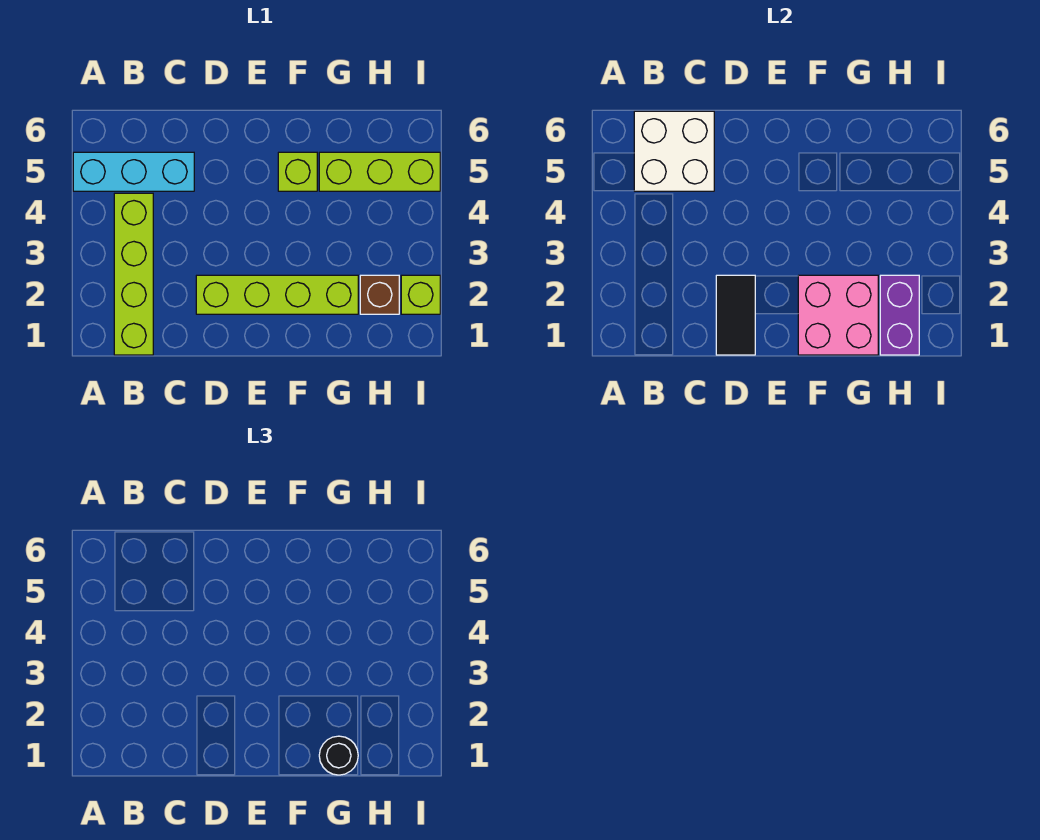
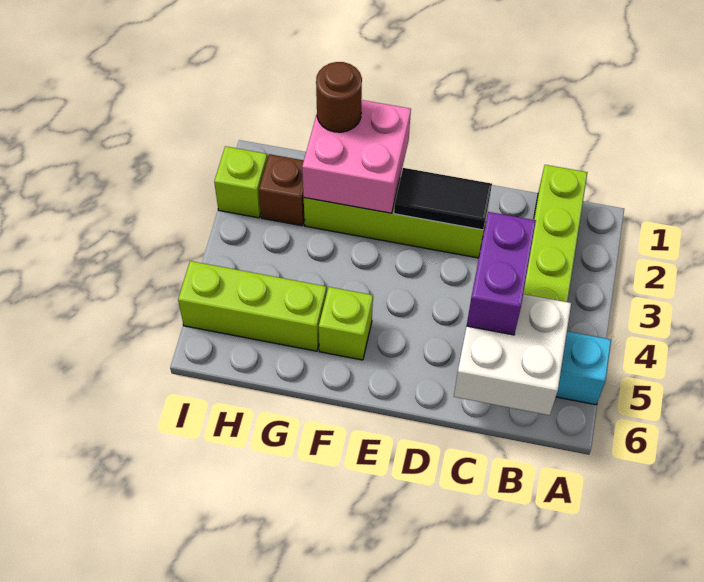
black 1x2 tile [716,275,755,355] -> black 1x2 tile turned to [394,168,492,230]
black 1x1 round brick [319,736,358,775] -> brown 1x1 round brick [316,62,362,132]
purple 1x2 brick [880,275,919,355] -> purple 1x2 brick moved to [467,212,536,335]

